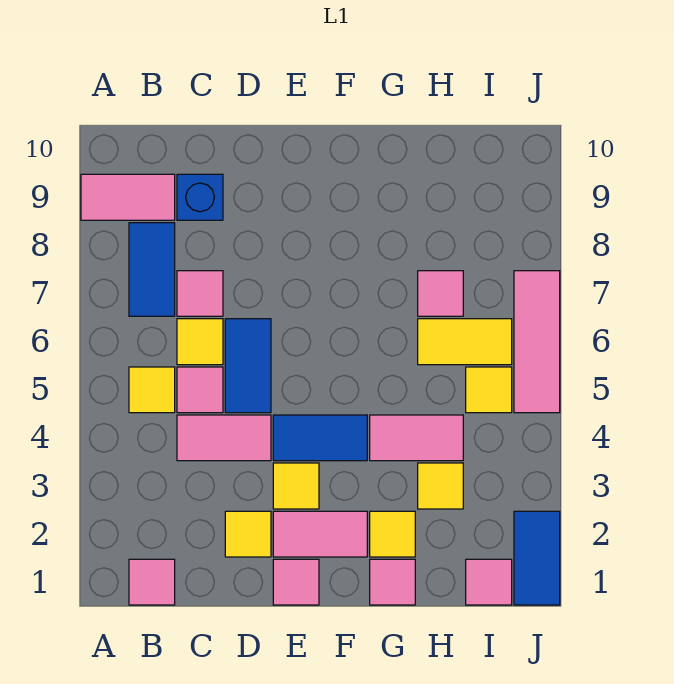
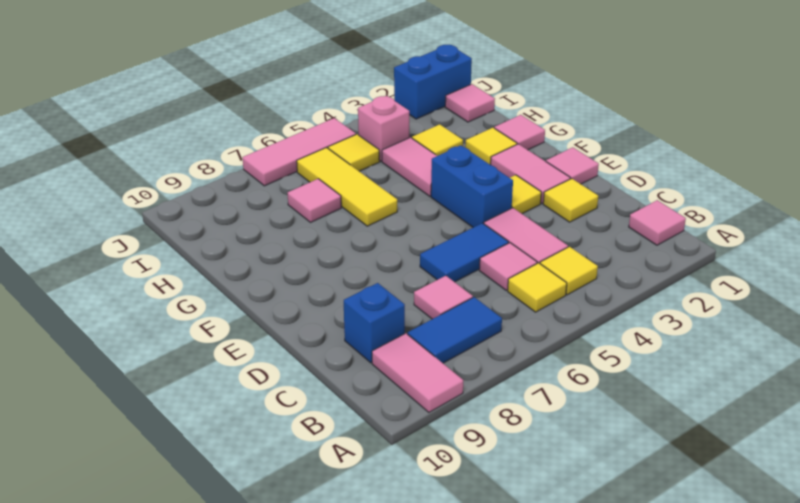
yellow 1x1 tile [177,319,223,365] -> yellow 1x1 tile moved to [540,247,598,295]
blue 1x2 tile [273,415,367,461] -> blue 1x2 brick [431,145,513,227]
yellow 1x2 tile [418,319,512,365] -> yellow 1x3 tile [297,148,397,226]
none -> pink 1x1 brick [358,96,409,161]
blue 1x2 tile [514,511,560,605] -> blue 1x2 brick [394,45,472,119]

